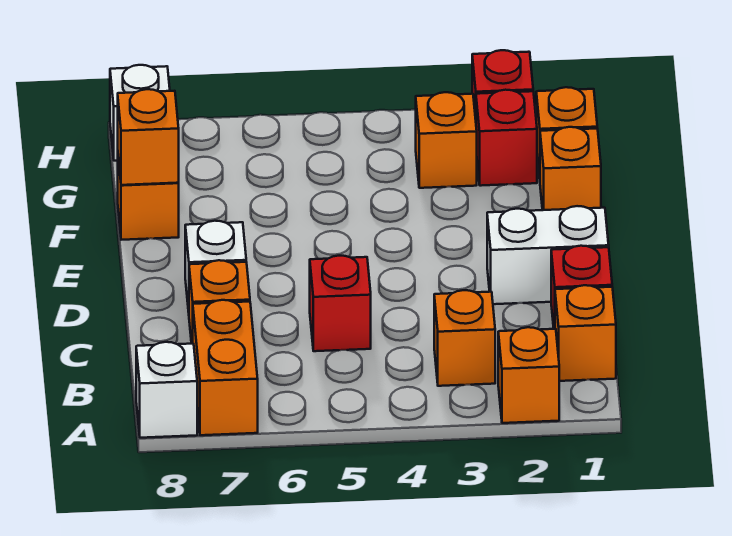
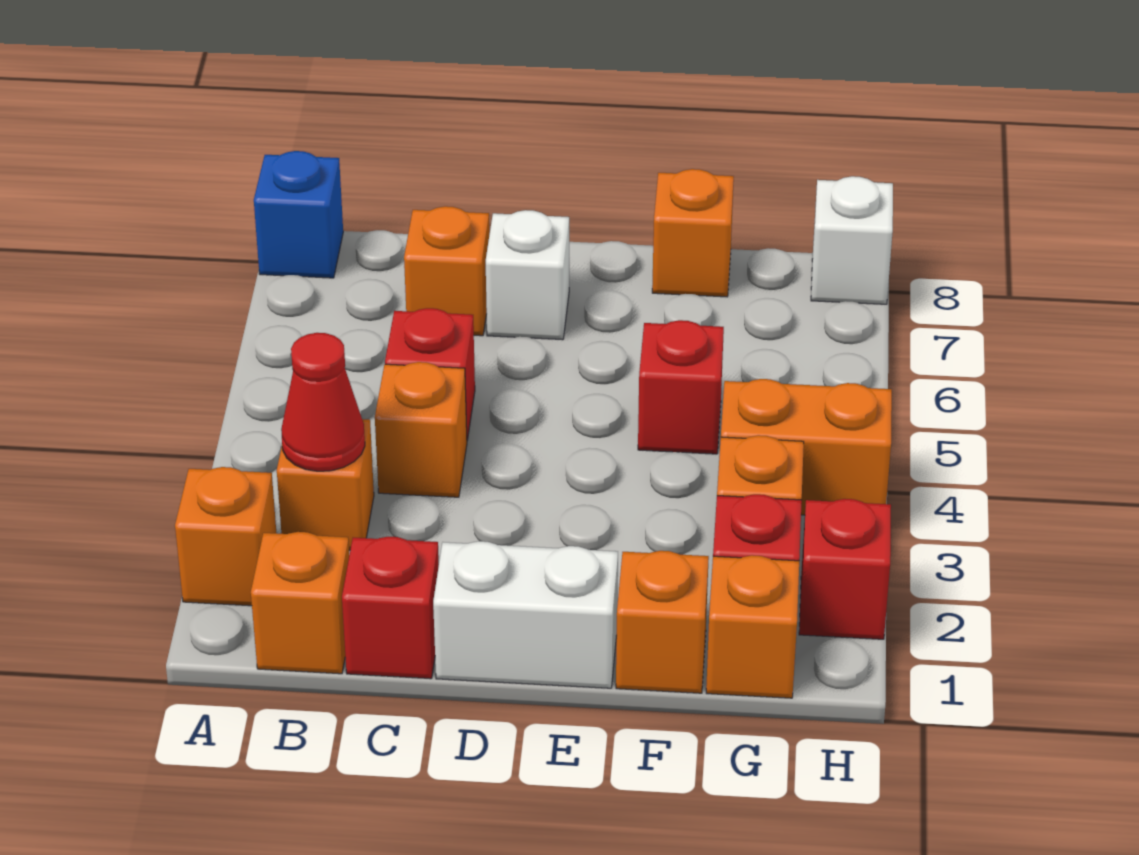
orange 1x2 brick [193,300,258,435] -> orange 1x2 brick moved to [721,379,892,515]
white 1x1 brick [136,342,197,438] -> blue 1x1 brick [254,151,343,278]
none -> red 1x1 cone [281,333,365,471]
white 1x2 brick [487,206,609,304] -> white 1x2 brick turned to [433,541,618,688]
none -> red 1x1 brick [638,320,724,454]
orange 1x1 brick [118,89,179,185] -> orange 1x1 brick moved to [375,362,467,497]

